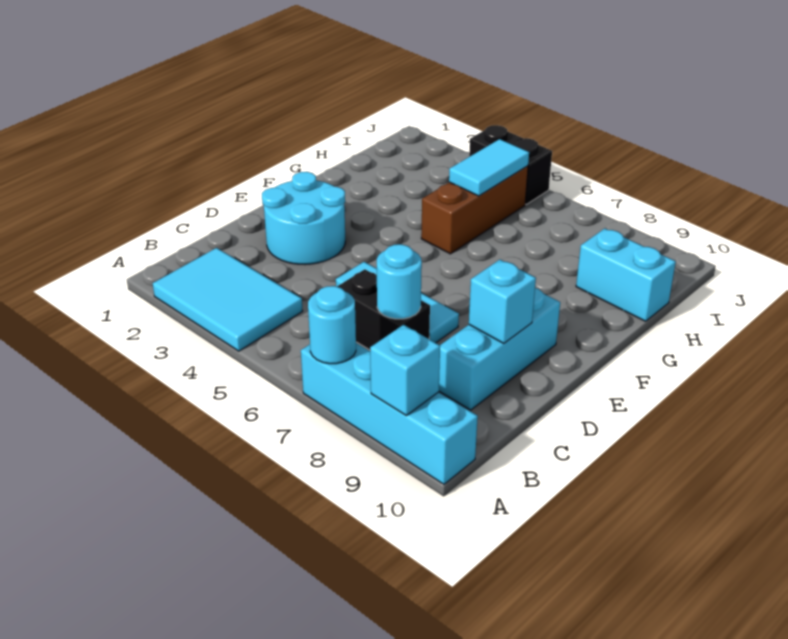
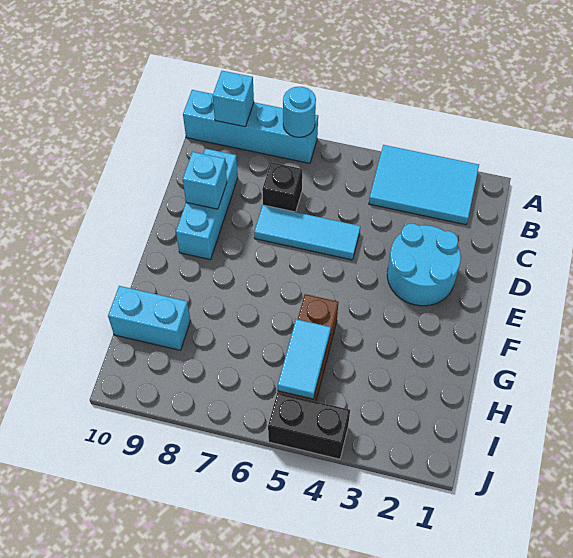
black 1x2 brick [337,269,430,350] -> black 1x1 brick [262,162,302,212]
cyan 1x1 round brick [377,244,422,319] -> none

